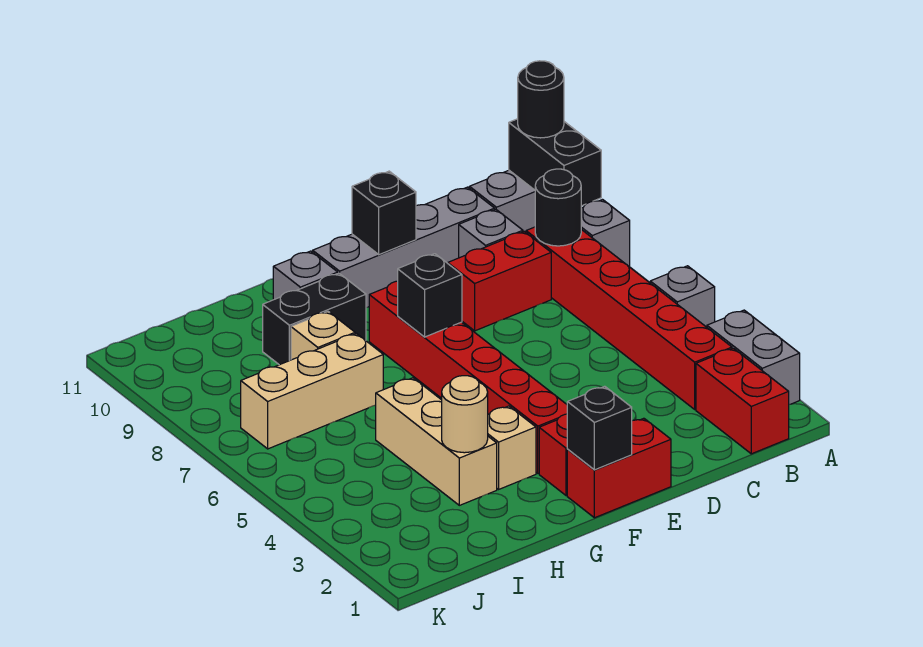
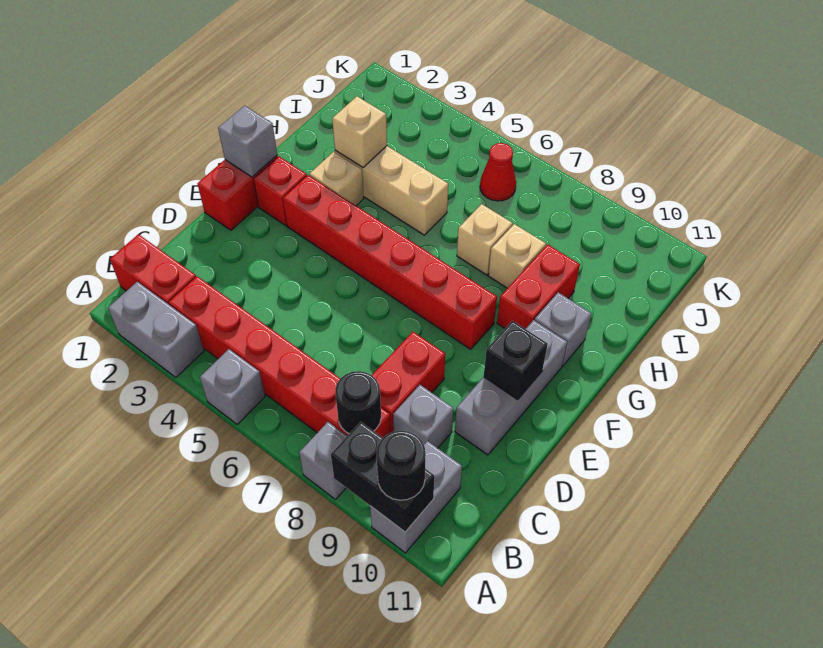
grey 1x4 brick [313,187,495,307] -> grey 1x3 brick [455,320,567,455]
black 1x1 brick [567,386,632,470] -> grey 1x1 brick [218,106,277,177]
black 1x1 brick [398,254,462,337] -> none
black 1x2 brick [263,273,366,365] -> red 1x2 brick [497,244,580,329]
tan 1x1 round brick [442,376,488,453] -> tan 1x1 brick [332,96,387,167]
tan 1x3 brick [241,334,383,449] -> tan 1x1 brick [457,204,513,275]
none -> red 1x1 cone [480,143,516,201]

